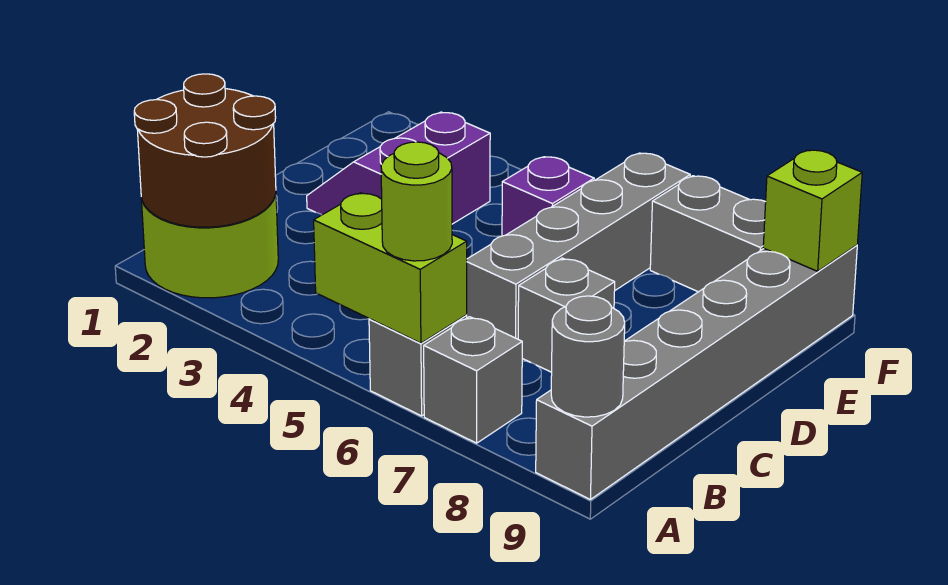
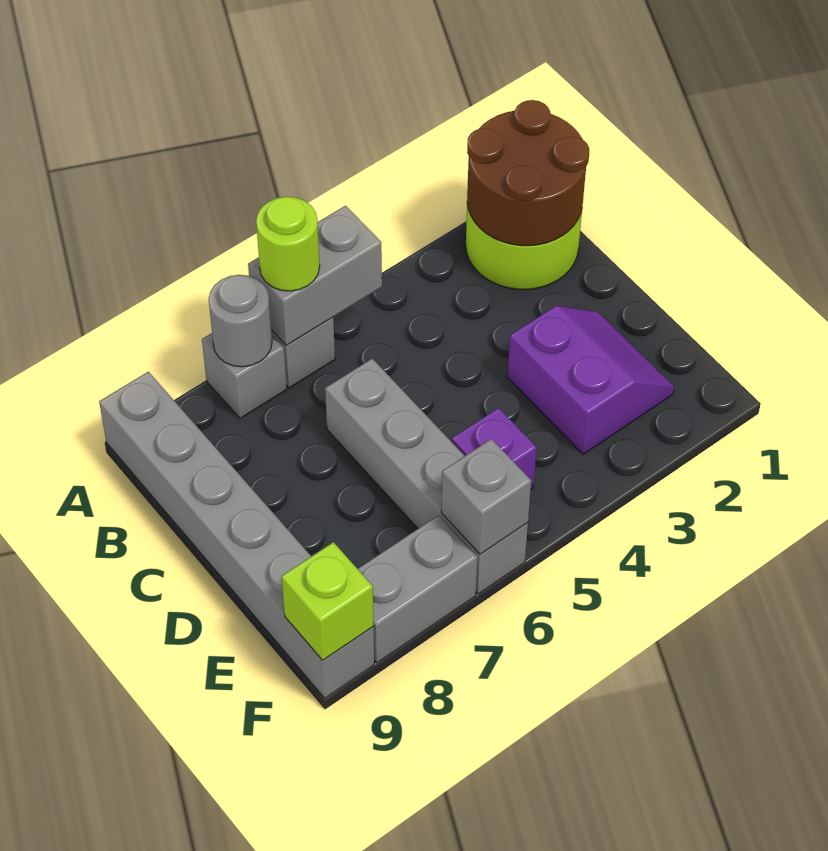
lime 1x2 brick [314,193,467,343] -> grey 1x2 brick [248,206,382,345]
grey 1x1 round brick [551,296,625,417] -> grey 1x1 round brick moved to [209,275,272,367]
grey 1x1 brick [518,258,615,372] -> grey 1x1 brick moved to [441,439,531,554]

